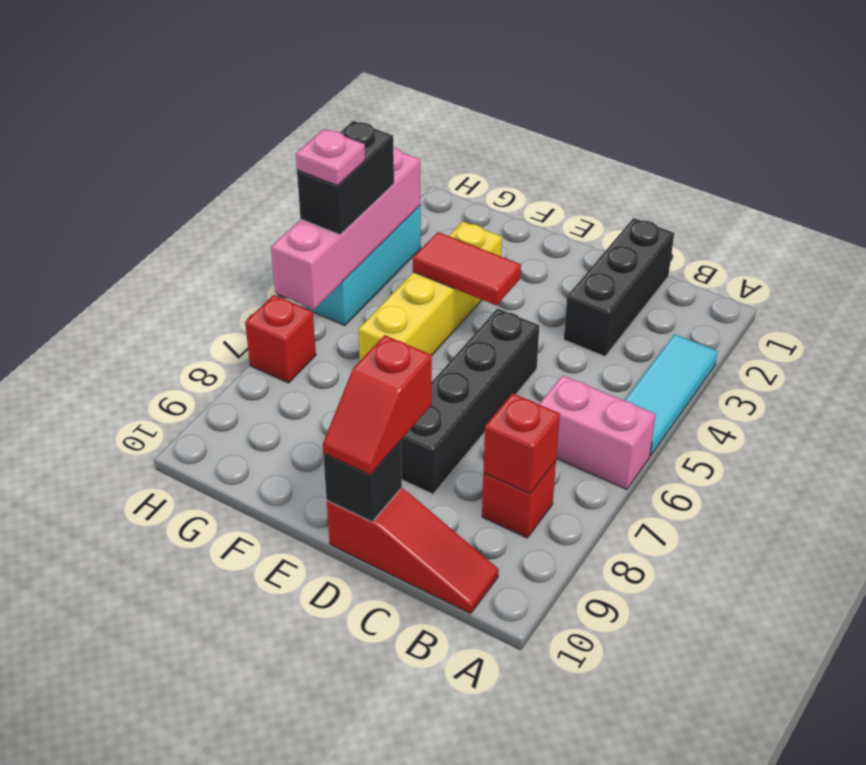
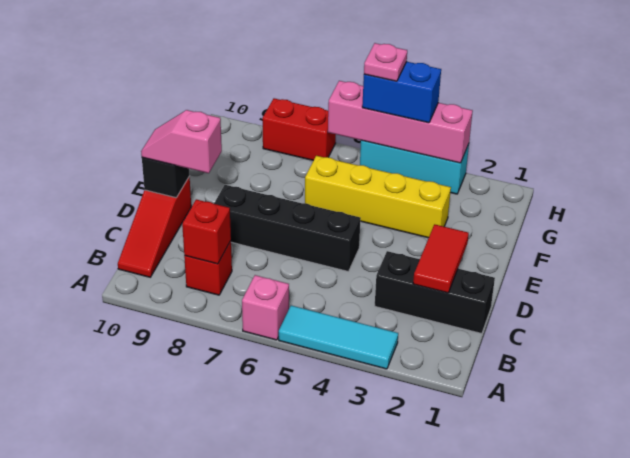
pink 1x2 brick [539,375,656,489] -> pink 1x1 brick [242,275,289,340]
red 1x2 slope [323,335,432,475] -> pink 1x2 slope [141,110,222,173]
red 1x2 tile [413,232,521,305] -> red 1x2 tile moved to [413,224,469,293]
black 1x2 brick [297,121,394,235] -> blue 1x2 brick [362,62,441,123]
red 1x1 brick [245,295,316,383] -> red 1x2 brick [263,98,336,160]

